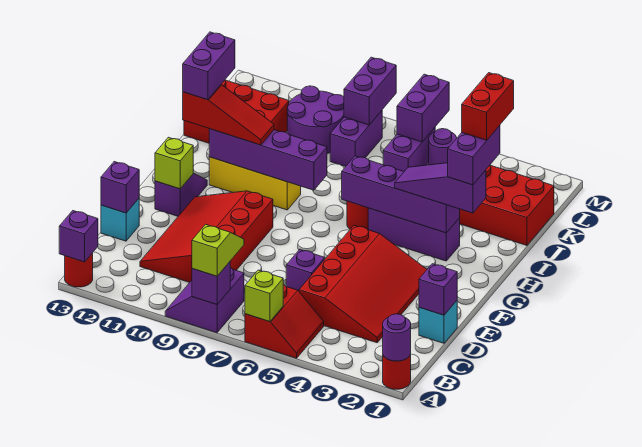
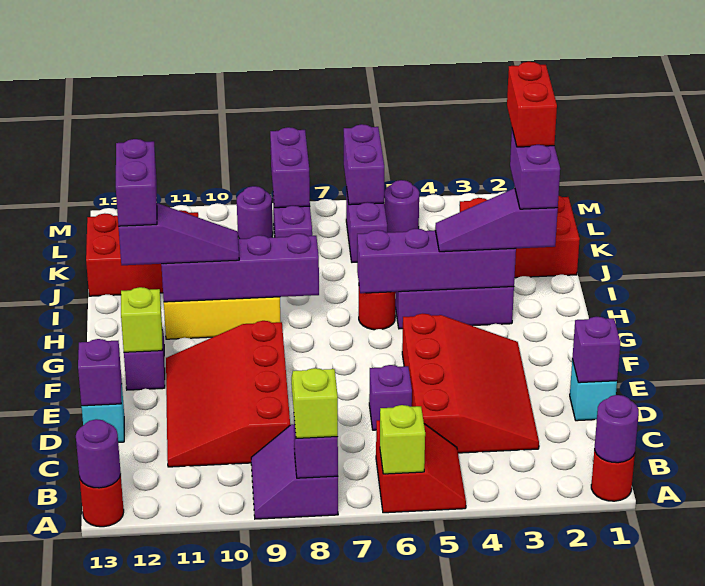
purple 1x1 brick [59,211,98,262] -> purple 1x1 round brick [76,419,121,488]
red 1x3 slope [183,85,274,145] -> purple 1x3 slope [119,203,239,265]
purple 2x2 round brick [287,86,344,154] -> purple 1x1 round brick [237,186,273,239]

